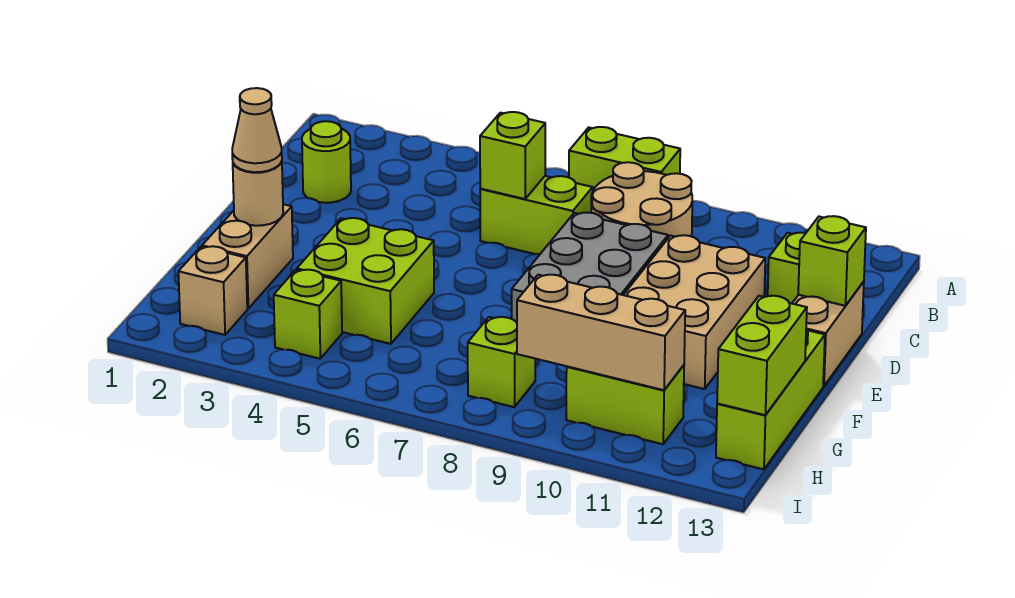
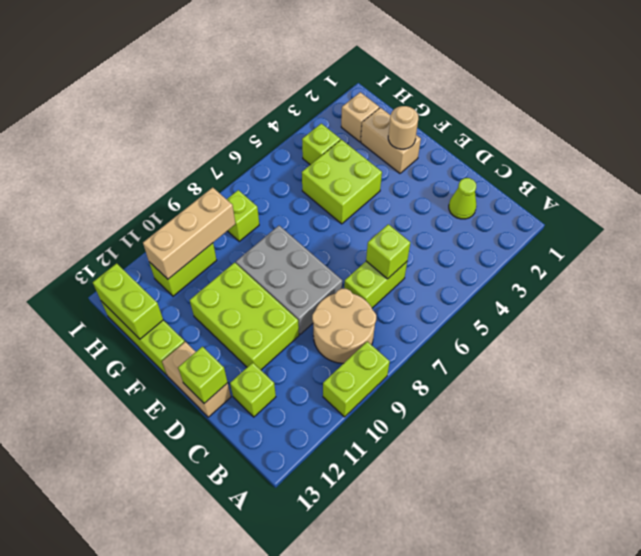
lime 1x2 brick [569,127,680,190] -> lime 1x2 brick moved to [323,341,390,417]
lime 1x1 round brick [302,121,351,203] -> lime 1x1 cone [449,178,477,219]
tan 2x3 brick [624,235,765,389] -> lime 2x3 brick [190,262,299,370]
tan 1x1 cone [232,88,282,172] -> none

